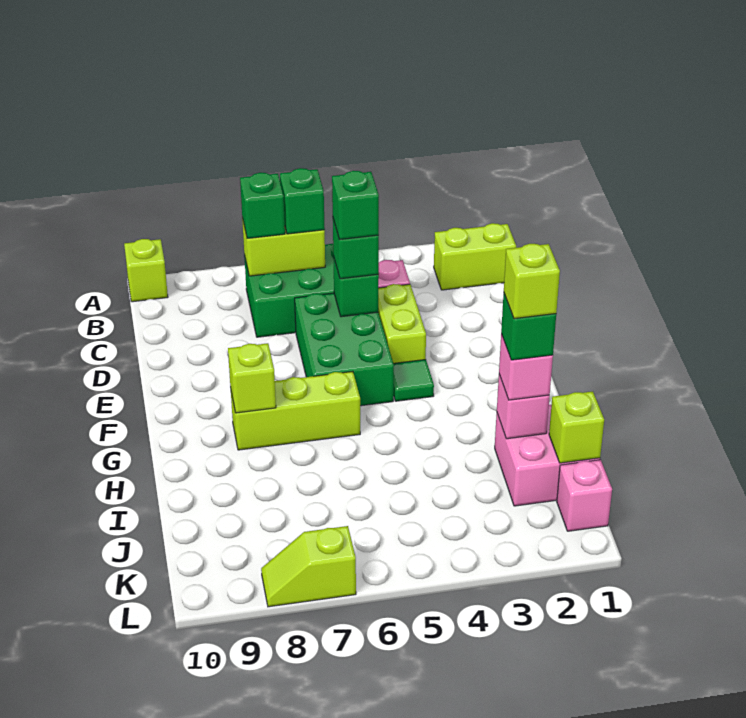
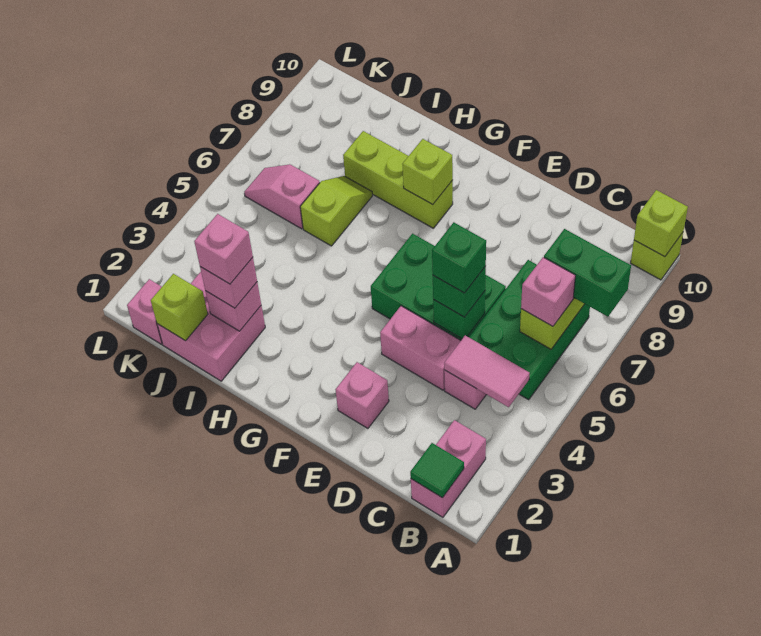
lime 1x2 brick [434,223,516,290] -> pink 1x2 brick [411,420,486,517]
none -> pink 1x2 tile [444,335,530,407]
green 1x1 brick [280,168,325,234] -> pink 1x1 brick [521,257,575,326]
green 1x1 brick [240,173,285,238] -> green 1x2 brick [544,229,631,317]
lime 1x2 brick [378,284,426,363] -> pink 1x2 brick [380,306,461,390]
none -> pink 1x1 brick [336,362,389,428]
green 1x1 tile [393,360,434,401] -> green 1x1 tile moved to [410,443,464,498]
lime 1x3 brick [230,371,360,450] -> lime 1x3 brick turned to [343,131,453,228]
green 1x1 brick [501,294,556,360] -> pink 1x1 brick [194,214,253,284]
lime 1x1 brick [504,244,560,319] -> lime 1x1 brick moved to [634,190,688,257]
none -> pink 1x2 slope [244,164,320,229]
lime 1x2 slope [261,526,356,607] -> lime 1x2 slope moved to [300,176,372,246]

